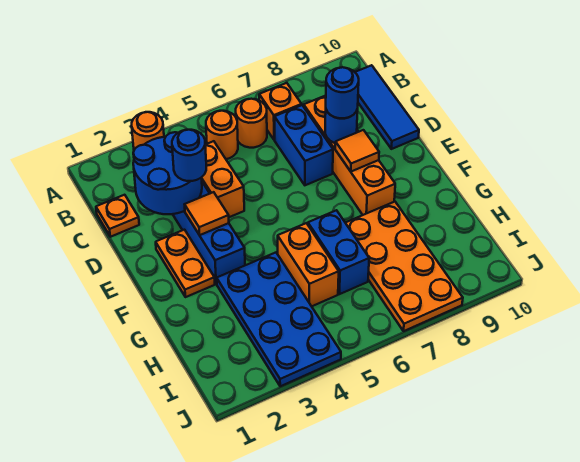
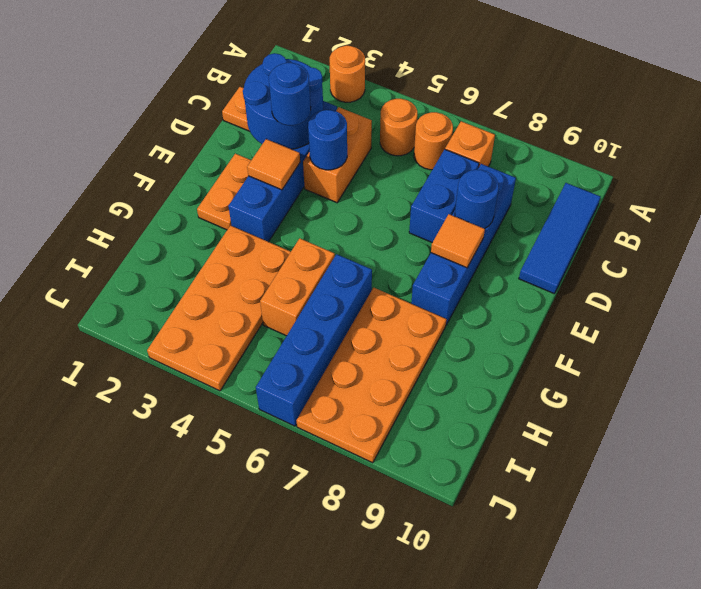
orange 1x4 brick [304,96,395,215] -> blue 1x4 brick [411,164,516,325]
blue 1x1 round brick [326,67,359,118] -> blue 1x1 round brick moved to [308,110,347,170]
blue 2x4 plate [217,253,341,386] -> orange 2x4 plate [147,226,291,391]
blue 1x2 brick [308,210,369,294] -> blue 1x4 brick [256,254,372,426]

